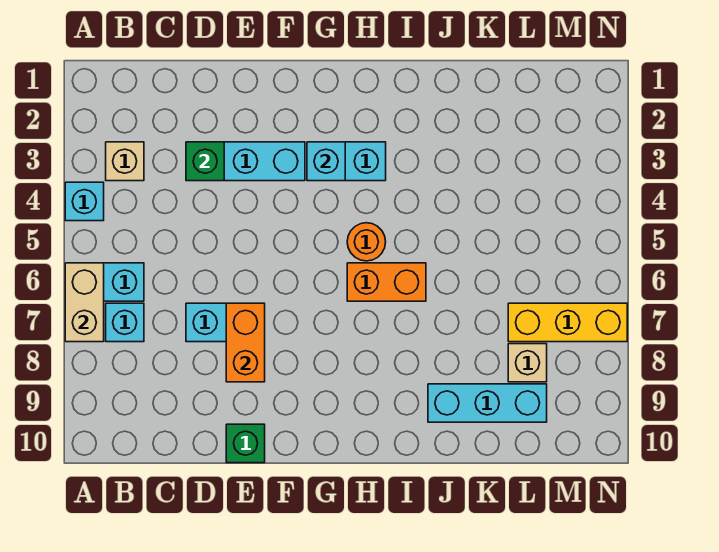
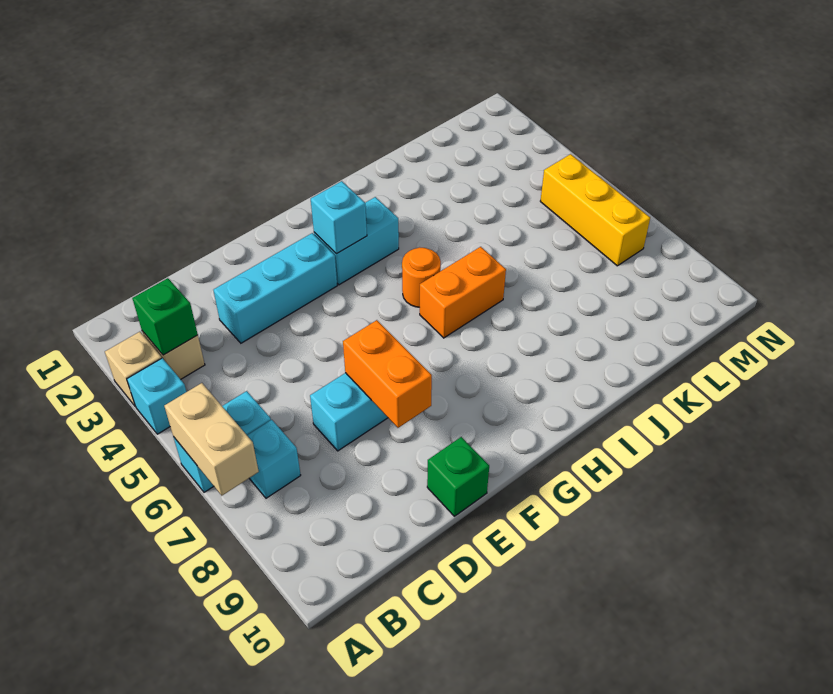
green 1x1 brick [186,142,224,181] -> green 1x1 brick moved to [132,278,198,355]
cyan 1x3 brick [428,384,547,422] -> none
yellow 1x3 brick [508,303,627,342] -> yellow 1x3 brick turned to [540,154,650,266]
tan 1x1 brick [508,344,547,382] -> tan 1x1 brick moved to [105,332,162,407]

